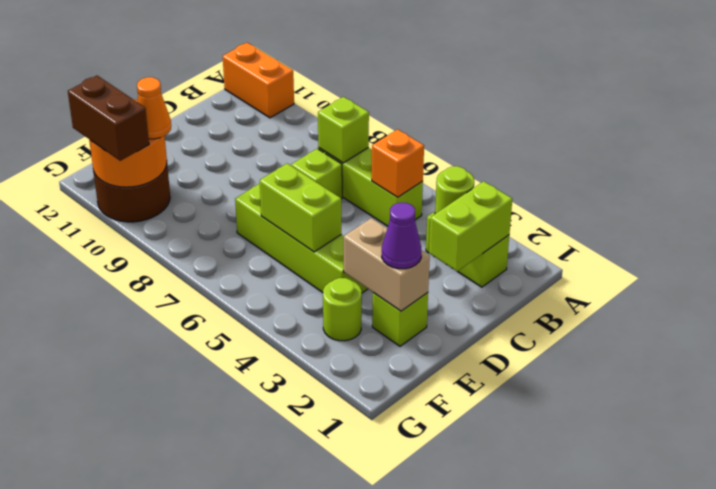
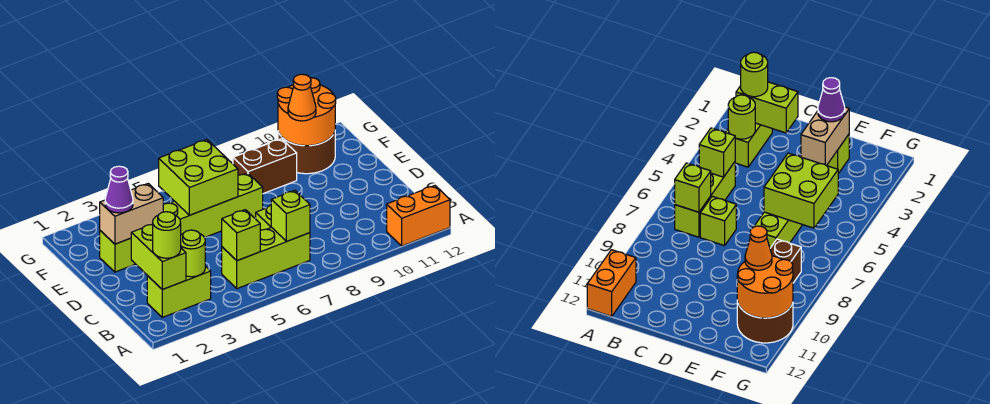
orange 1x1 brick [372,129,424,197] -> lime 1x1 brick [222,210,260,261]
lime 1x2 brick [260,163,341,252] -> lime 2x2 brick [159,140,238,215]
lime 1x1 round brick [323,278,362,341] -> lime 1x1 round brick moved to [153,212,181,258]
brown 1x2 brick [68,76,149,161] -> brown 1x2 brick moved to [233,139,297,194]

